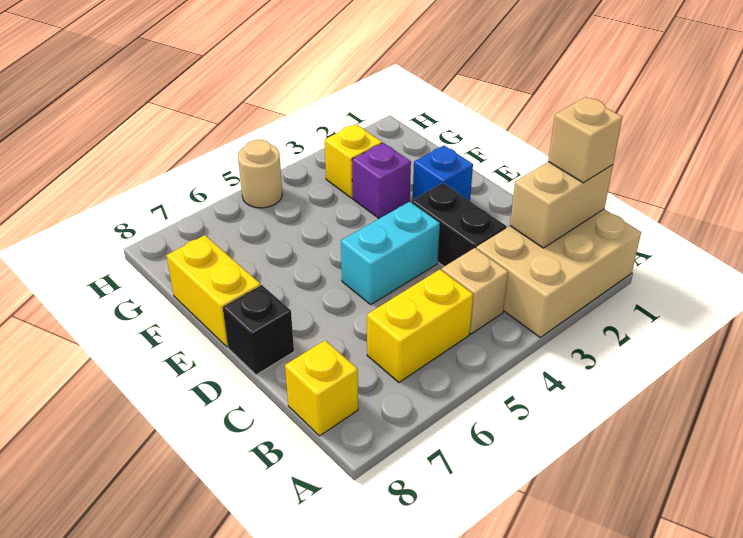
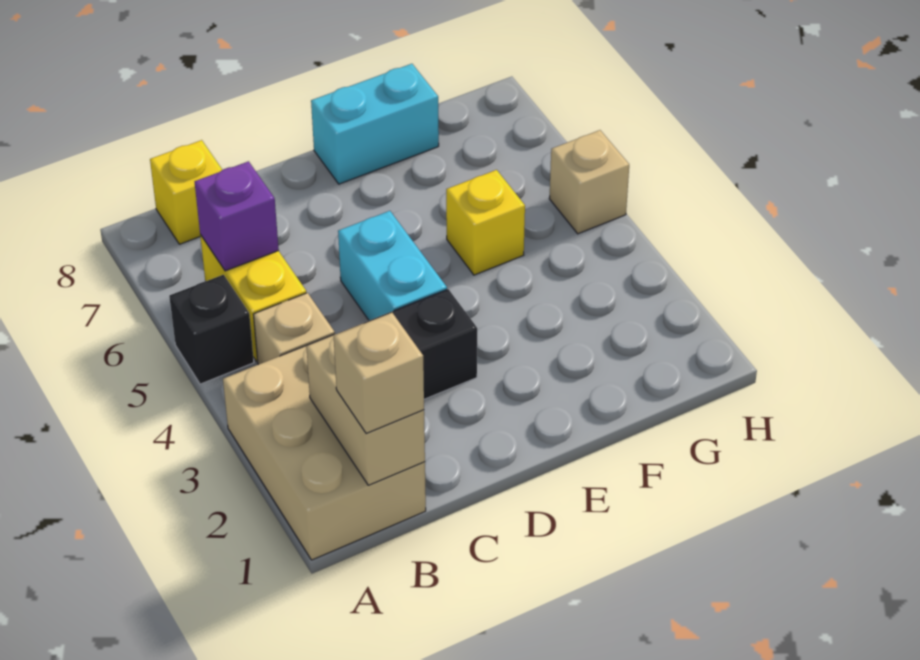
black 1x1 brick [223,285,294,375] -> black 1x1 brick moved to [169,275,254,384]
blue 1x1 brick [413,146,473,201] -> none
yellow 1x2 brick [167,235,261,347] -> cyan 1x2 brick [311,64,439,184]
purple 1x1 brick [352,143,411,218] -> purple 1x1 brick moved to [195,161,279,271]
yellow 1x1 brick [325,124,382,198] -> yellow 1x1 brick moved to [446,170,525,275]
tan 1x1 round brick [238,140,282,208] -> tan 1x1 brick [549,130,629,234]

